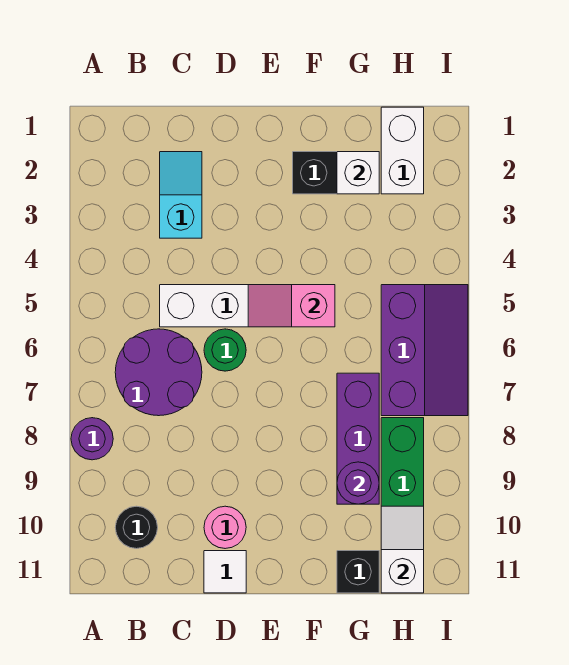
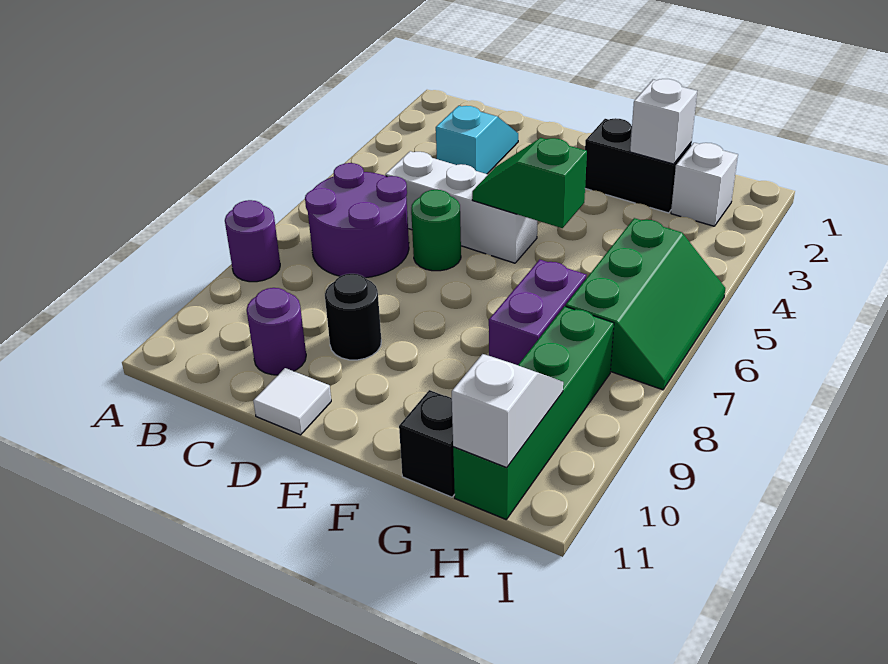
black 1x1 round brick [115,506,158,549] -> black 1x1 round brick moved to [325,274,381,360]
pink 1x1 round brick [204,506,246,549] -> none
pink 1x2 slope [248,285,335,327] -> green 1x2 slope [472,138,587,228]
purple 1x3 brick [337,373,379,504] -> purple 1x2 brick [489,260,587,365]
purple 1x1 round brick [337,462,379,504] -> purple 1x1 round brick moved to [247,288,306,375]
white 1x2 brick [381,107,424,194] -> white 1x1 brick [671,143,738,226]
purple 2x3 slope [381,285,468,416] -> green 2x3 slope [566,218,725,390]

